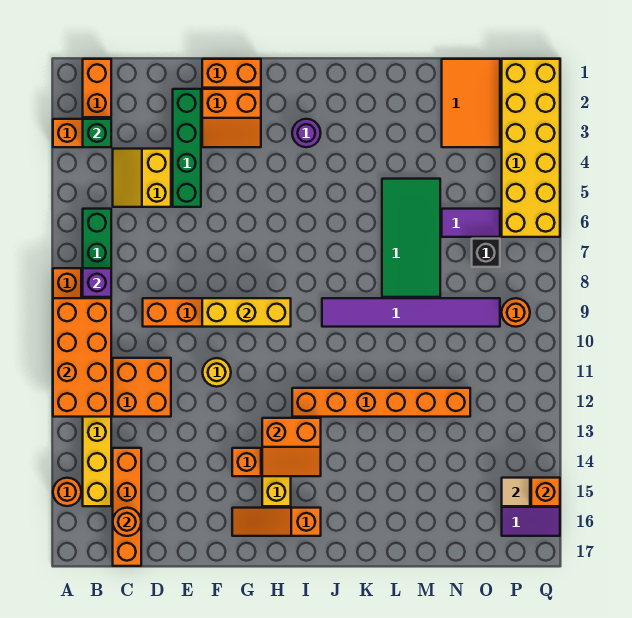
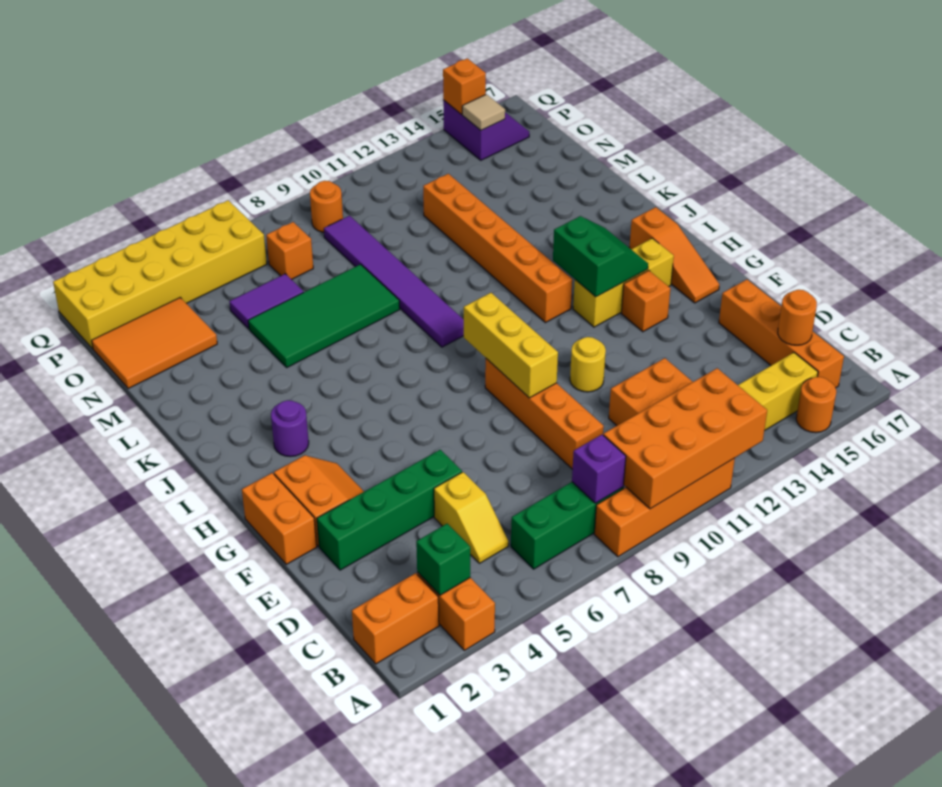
yellow 2x2 slope [113,149,171,207] -> yellow 1x2 slope [434,472,508,563]
orange 1x4 brick [113,448,141,566] -> orange 1x4 brick turned to [719,280,844,388]
orange 2x2 slope [262,418,321,476] -> green 2x2 slope [553,216,648,297]
purple 1x2 tile [442,209,500,237] -> purple 1x2 tile turned to [229,274,304,329]
black 1x1 brick [472,239,500,267] -> orange 1x1 brick [266,222,313,280]

